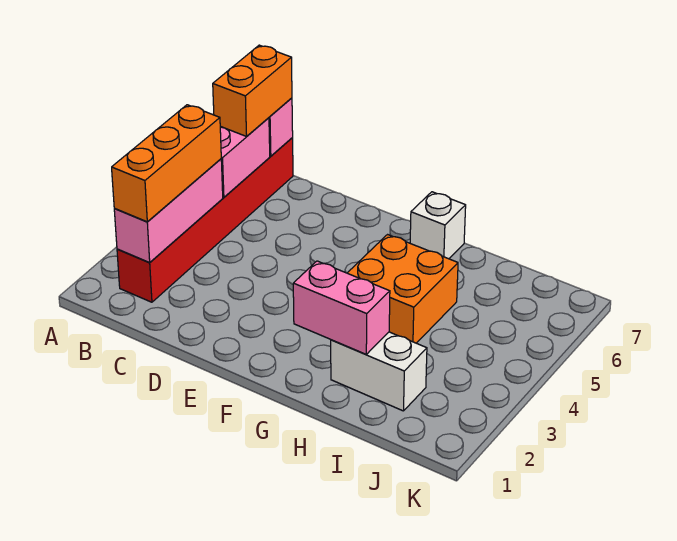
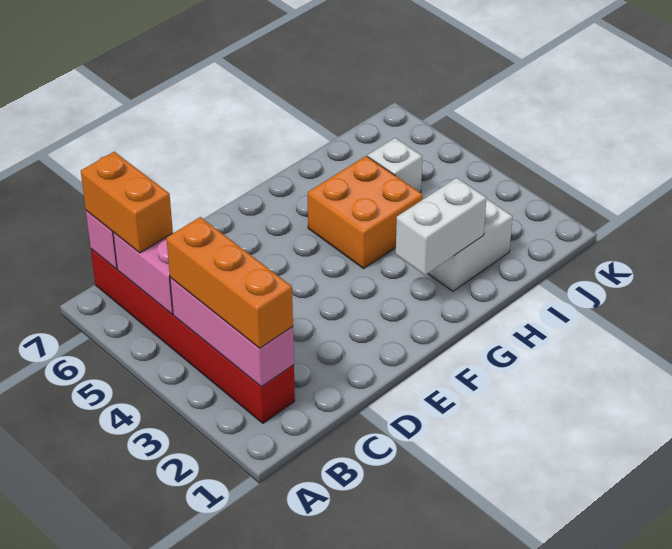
pink 1x2 brick [293,261,390,354] -> white 1x2 brick [396,178,487,275]
white 1x1 brick [410,192,466,259] -> white 1x1 brick moved to [368,138,422,193]

